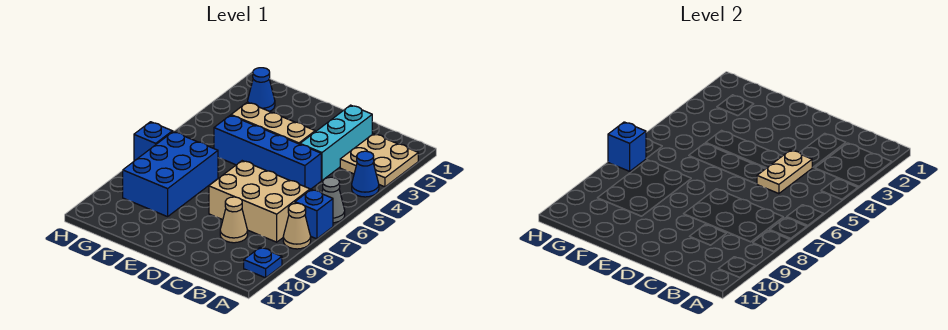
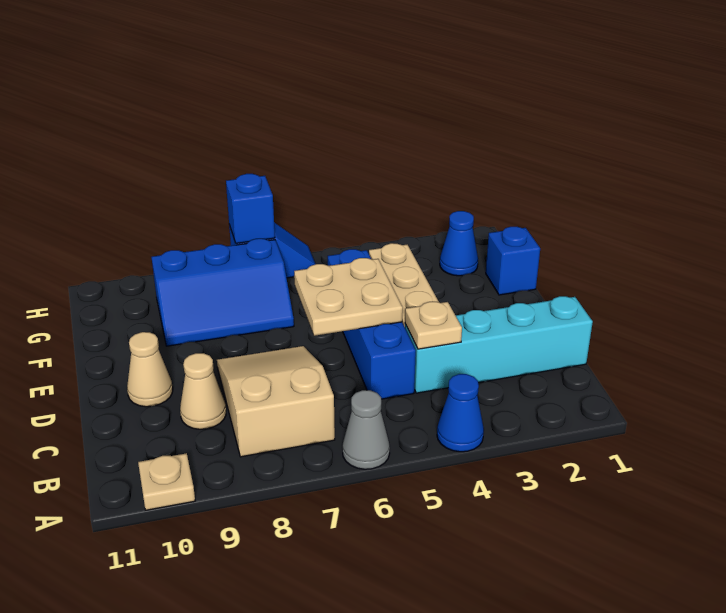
tan 2x2 plate [340,134,418,187] -> tan 2x2 plate moved to [294,258,403,336]
blue 1x1 brick [295,189,333,239] -> blue 1x1 brick moved to [486,227,540,295]
tan 1x1 cone [283,203,311,249] -> tan 1x1 cone moved to [127,332,173,407]
blue 1x1 plate [244,247,282,278] -> tan 1x1 plate [138,453,195,510]
tan 2x3 brick [209,161,310,242] -> tan 2x3 slope [217,346,335,457]
cyan 1x3 brick [300,105,372,181] -> cyan 1x4 brick [405,296,593,393]
tan 1x2 plate [757,150,812,194] -> tan 1x1 plate [405,302,462,349]
blue 2x3 brick [123,132,218,217] -> blue 2x3 slope [151,239,294,346]

